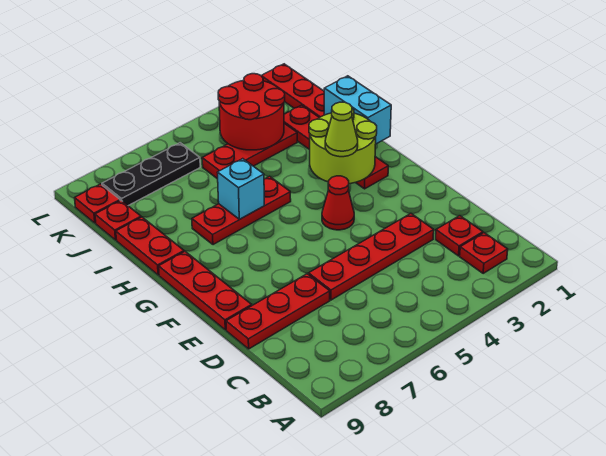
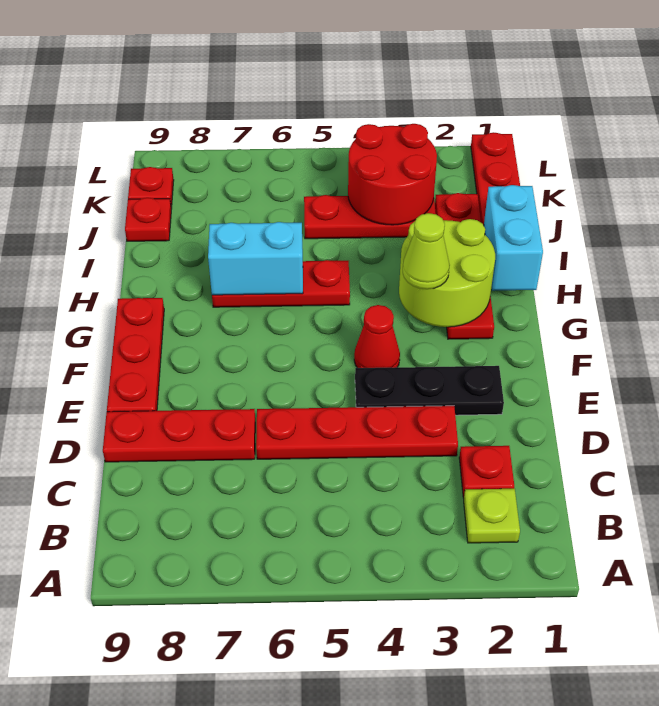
red 1x1 plate [460,233,508,273] -> lime 1x1 plate [464,489,520,543]
cyan 1x1 brick [217,159,264,219] -> cyan 1x2 brick [208,222,303,295]
red 1x2 plate [116,217,184,275] -> none
black 1x3 plate [102,143,200,206] -> black 1x3 plate moved to [355,366,504,415]

